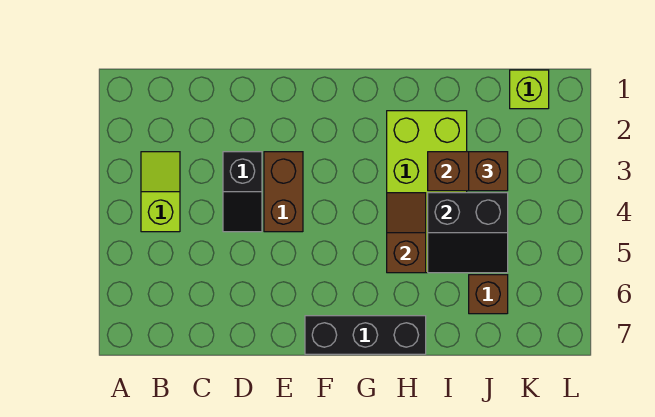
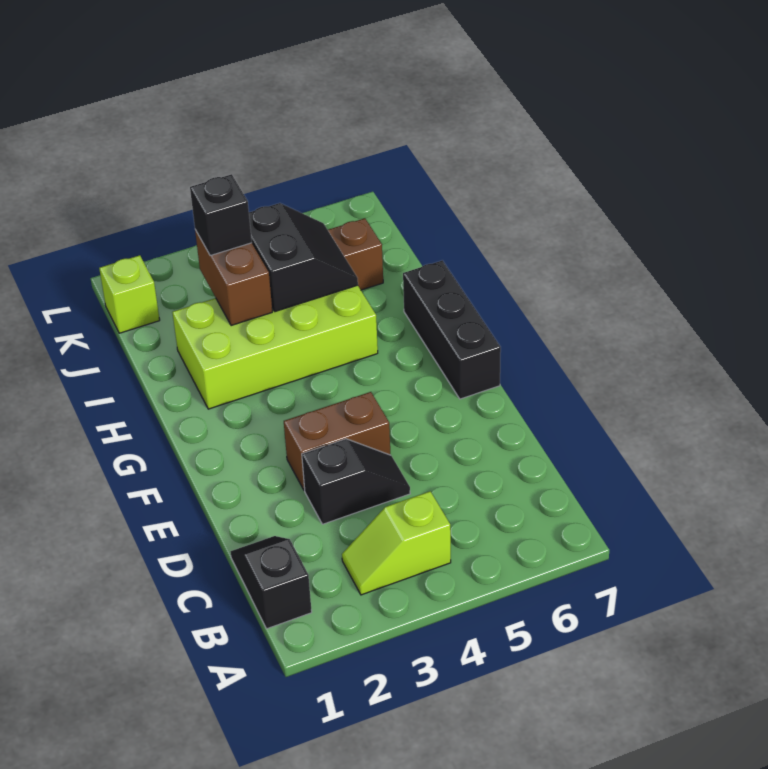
none -> black 1x2 slope [230,536,312,629]
brown 1x2 slope [387,193,426,273] -> none
brown 1x1 brick [469,152,508,191] -> black 1x1 brick [190,174,252,256]

